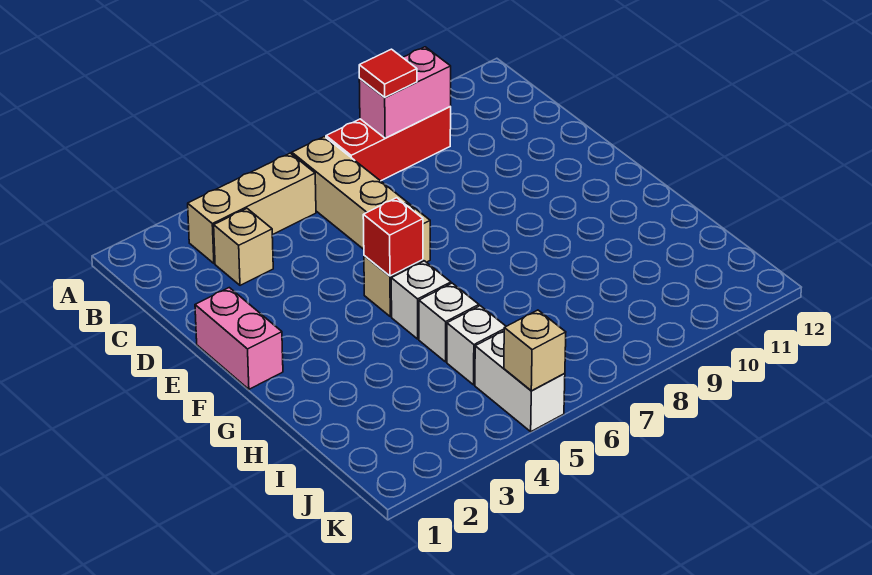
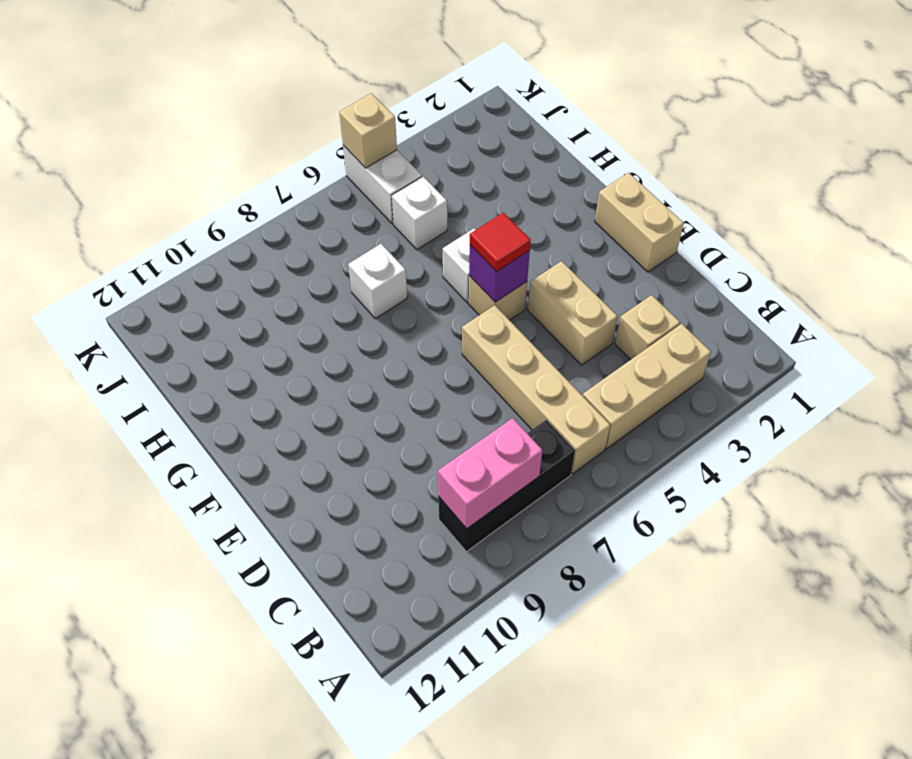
red 1x3 brick [326,107,451,181] -> black 1x3 brick [438,420,575,552]
red 1x1 tile [359,49,417,97] -> red 1x1 tile moved to [470,213,531,272]
none -> tan 1x2 brick [528,261,618,365]
pink 1x2 brick [195,288,283,389] -> tan 1x2 brick [595,173,684,272]
red 1x1 brick [363,198,423,276] -> purple 1x1 brick [469,245,530,302]
white 1x1 brick [419,283,479,362] -> white 1x1 brick moved to [348,244,407,319]

